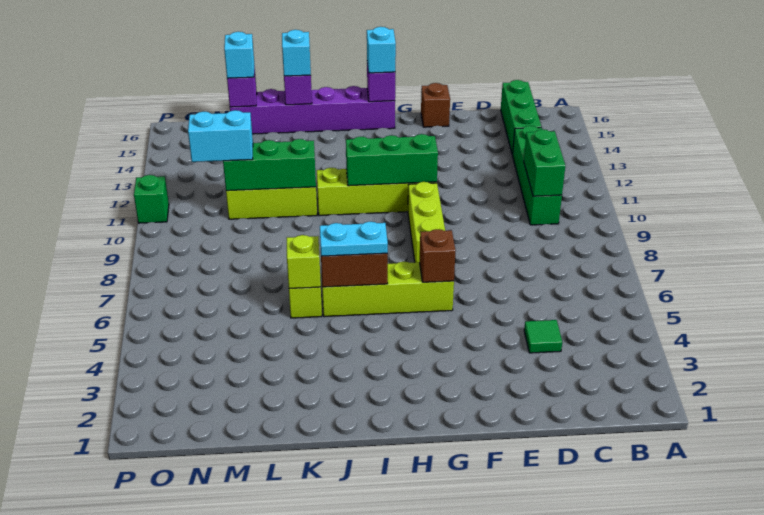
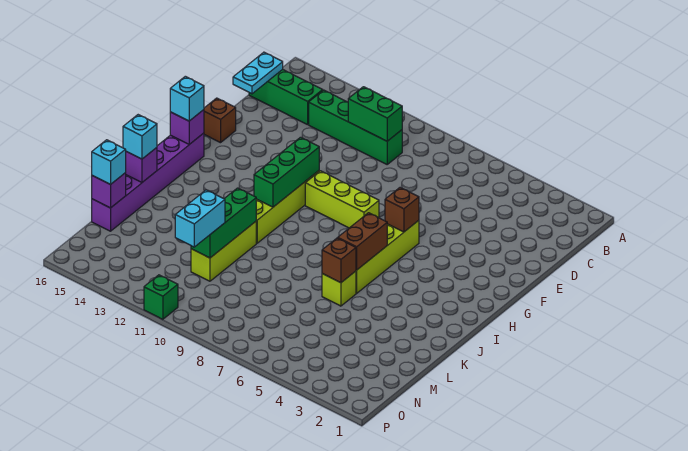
green 1x1 tile [524,320,562,353] -> none
cyan 1x2 plate [320,222,388,256] -> cyan 1x2 plate moved to [233,52,283,94]
lime 1x1 brick [287,235,321,289] -> brown 1x1 brick [322,238,356,283]

